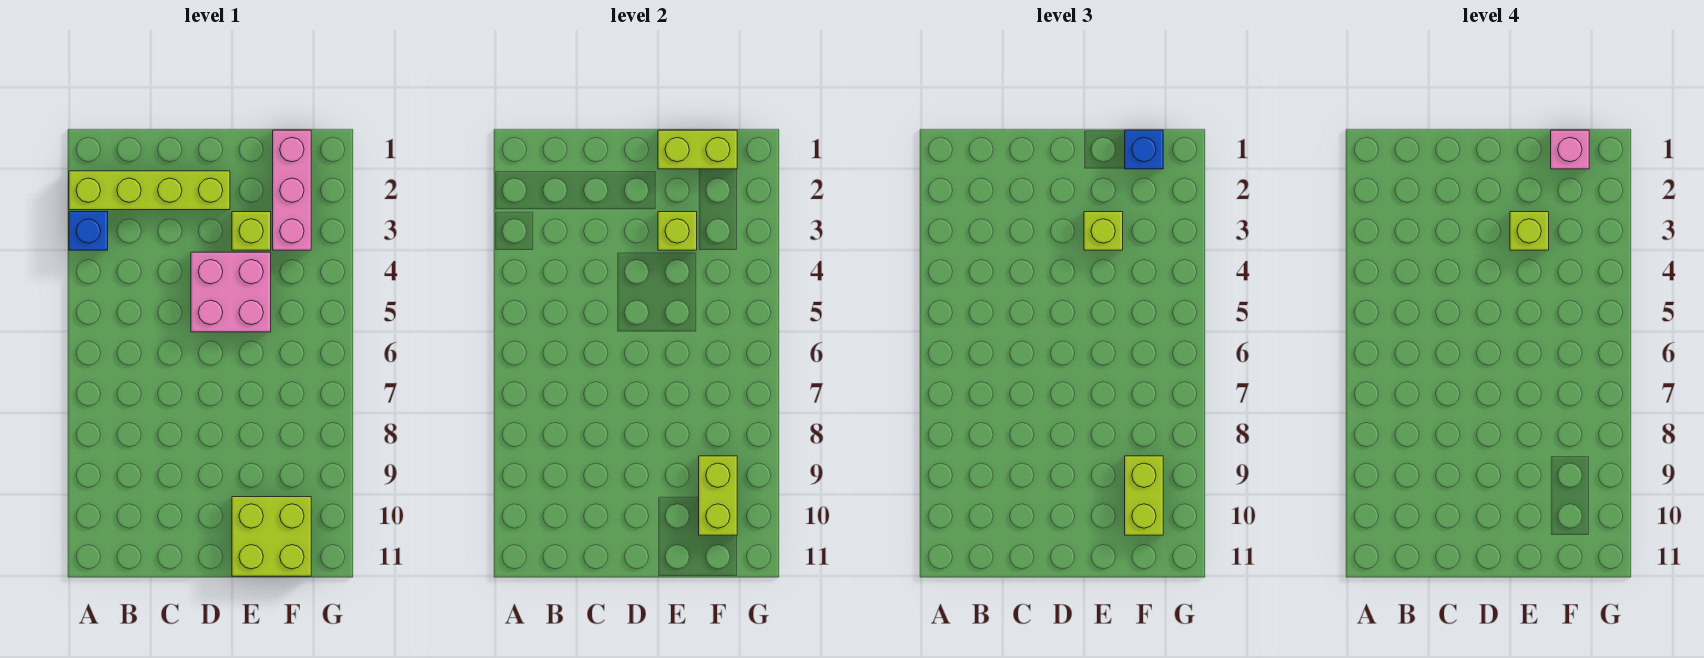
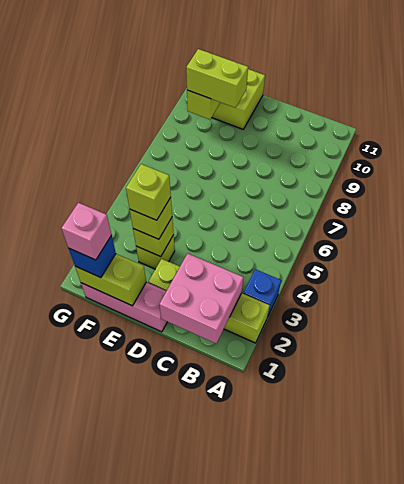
pink 2x2 brick [191,252,271,332] -> pink 2x2 brick moved to [159,254,243,343]
pink 1x3 brick [273,130,311,250] -> pink 1x3 brick turned to [81,282,167,332]
lime 1x2 brick [1125,456,1163,535] -> lime 1x2 brick turned to [186,49,248,108]

